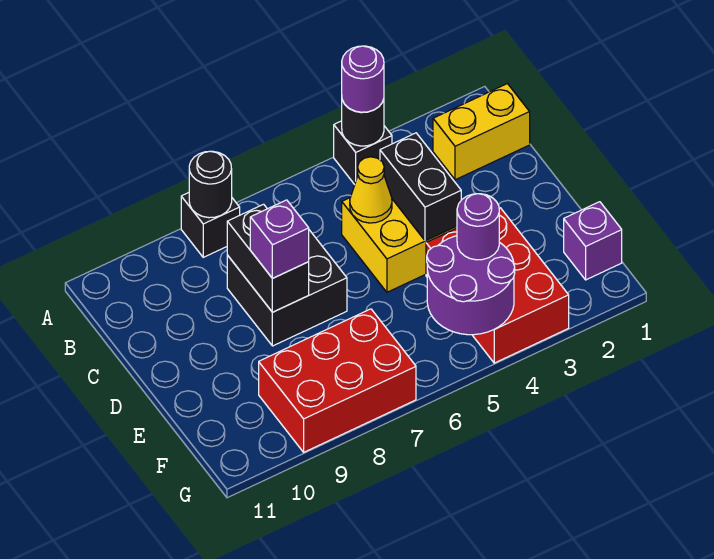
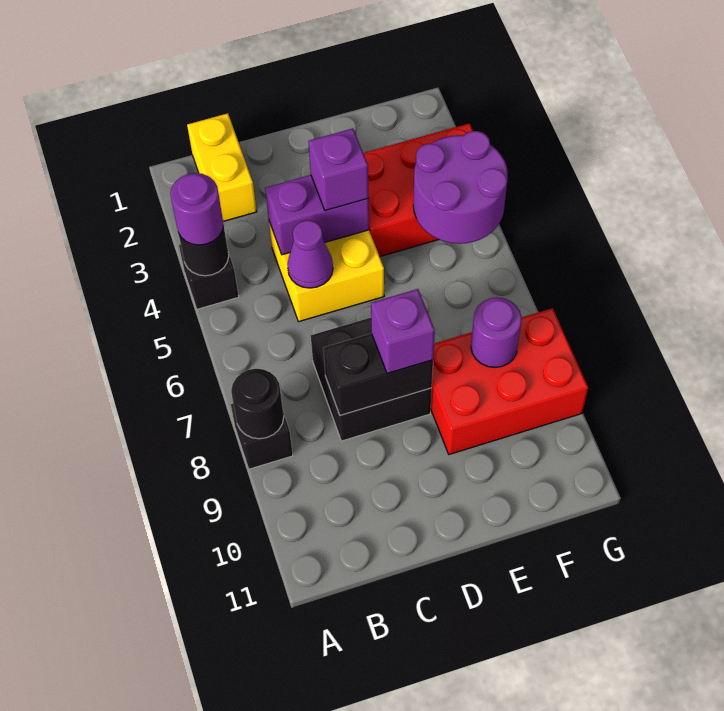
black 1x2 brick [380,133,461,241] -> purple 1x2 brick [265,175,369,255]
yellow 1x1 cone [350,157,392,223] -> purple 1x1 cone [287,220,333,288]
purple 1x1 brick [564,202,622,280] -> purple 1x1 brick moved to [308,129,369,211]
purple 1x1 round brick [457,194,499,260] -> purple 1x1 round brick moved to [471,297,522,367]
red 2x3 brick [259,309,416,452] -> red 2x3 brick turned to [431,308,588,454]

